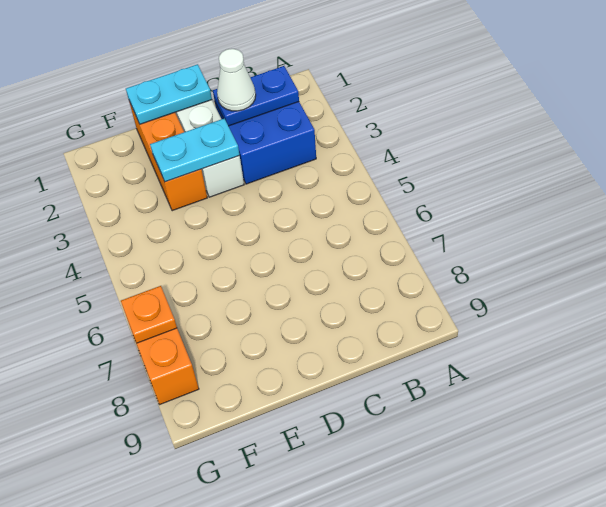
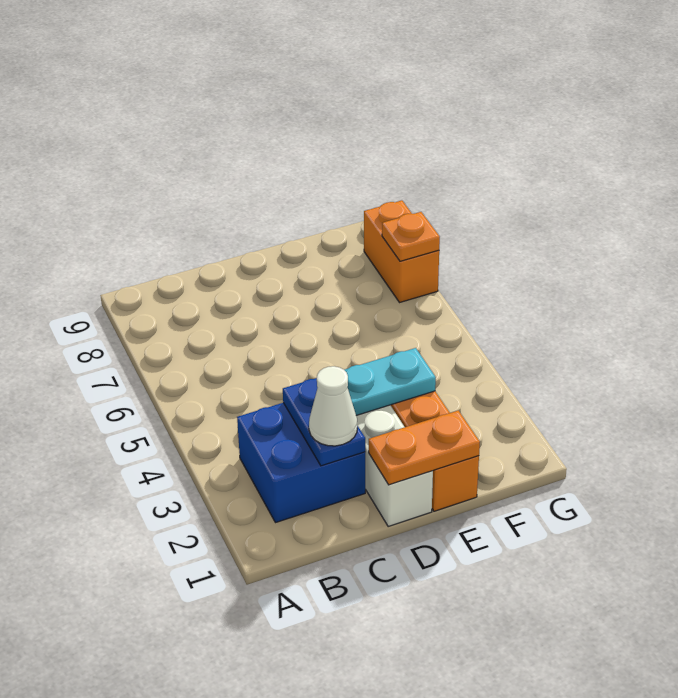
blue 1x2 plate [213,66,299,126] -> blue 1x2 plate turned to [283,378,365,466]
cyan 1x2 plate [126,64,212,124] -> orange 1x2 plate [369,410,480,485]

